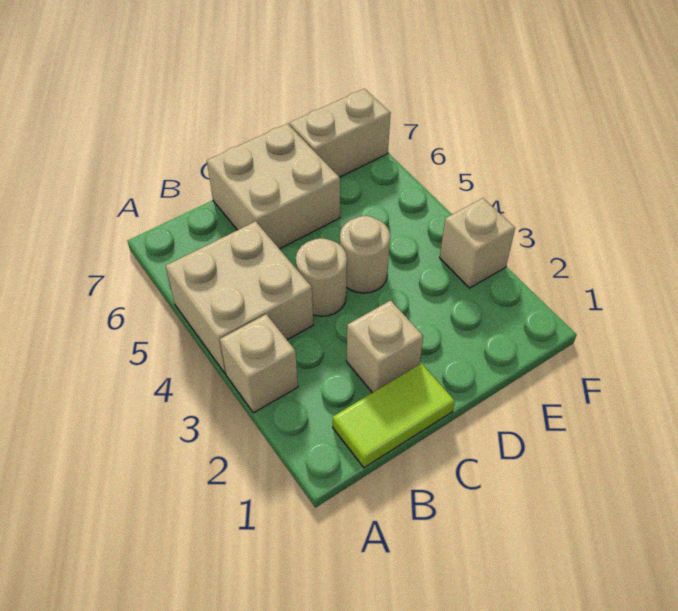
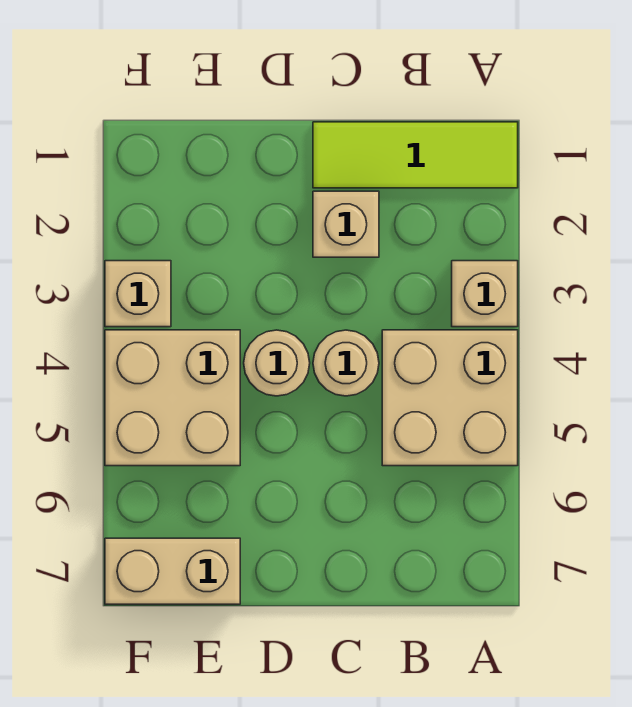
lime 1x2 tile [333,363,455,468] -> lime 1x3 tile [313,122,518,188]
tan 2x2 brick [207,124,340,249] -> tan 2x2 brick moved to [105,330,240,466]

